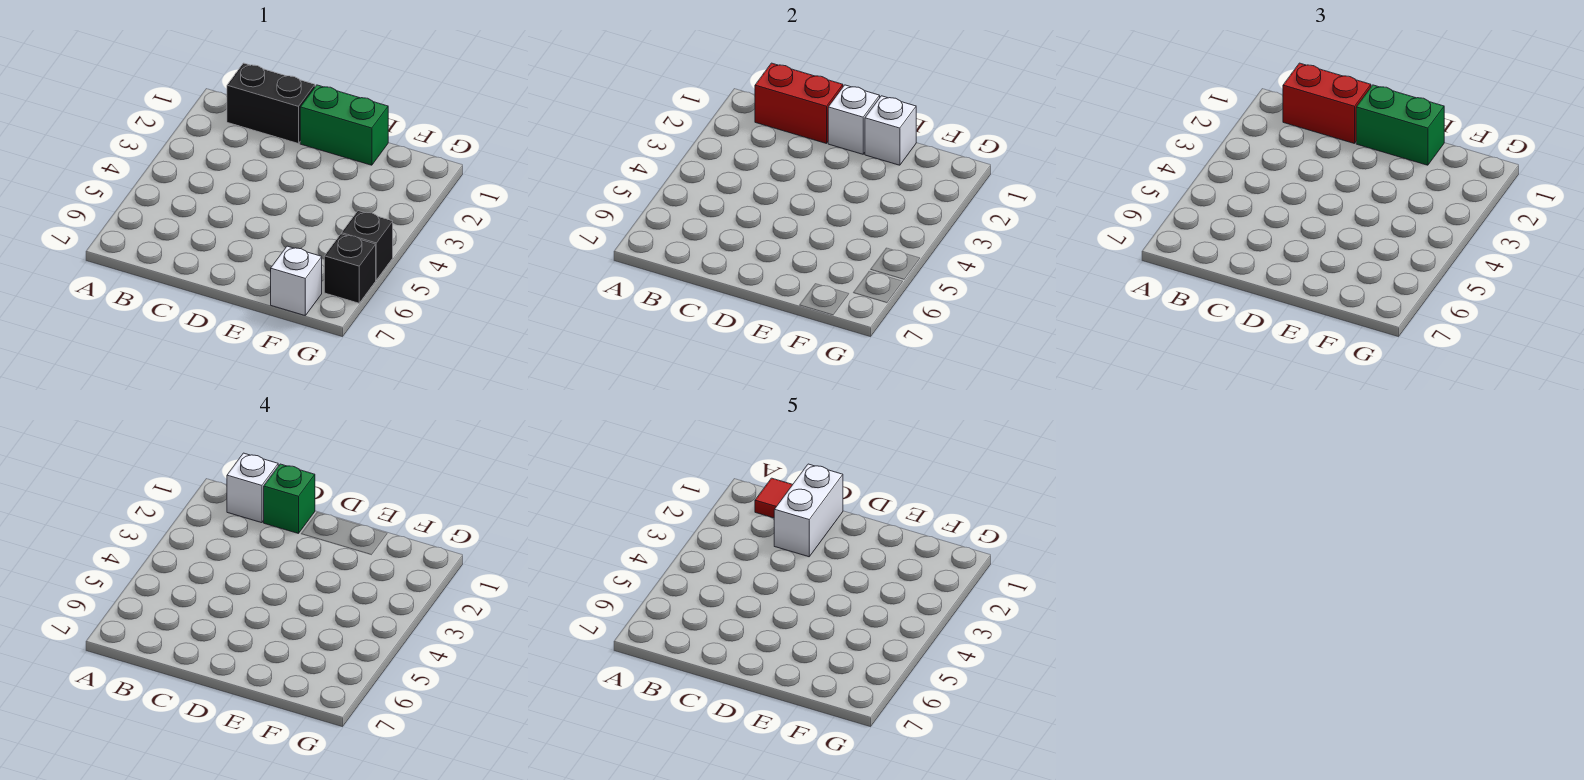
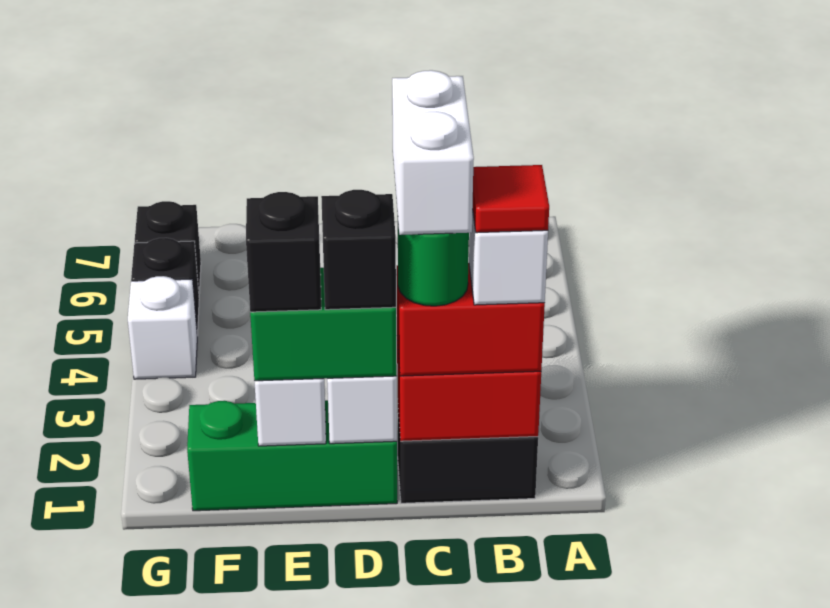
green 1x1 brick [263,464,315,534] -> green 1x1 round brick [398,225,469,306]
green 1x2 brick [300,85,388,165] -> green 1x3 brick [187,400,397,511]
none -> black 1x1 brick [321,190,396,310]
none -> black 1x1 brick [246,192,321,312]
white 1x1 brick [271,246,322,315] -> white 1x1 brick moved to [128,276,197,379]

